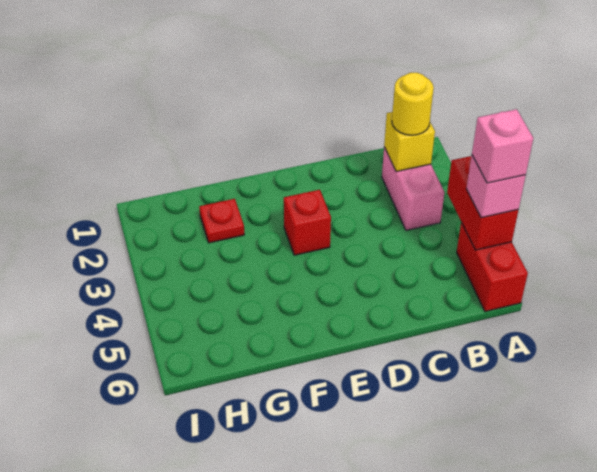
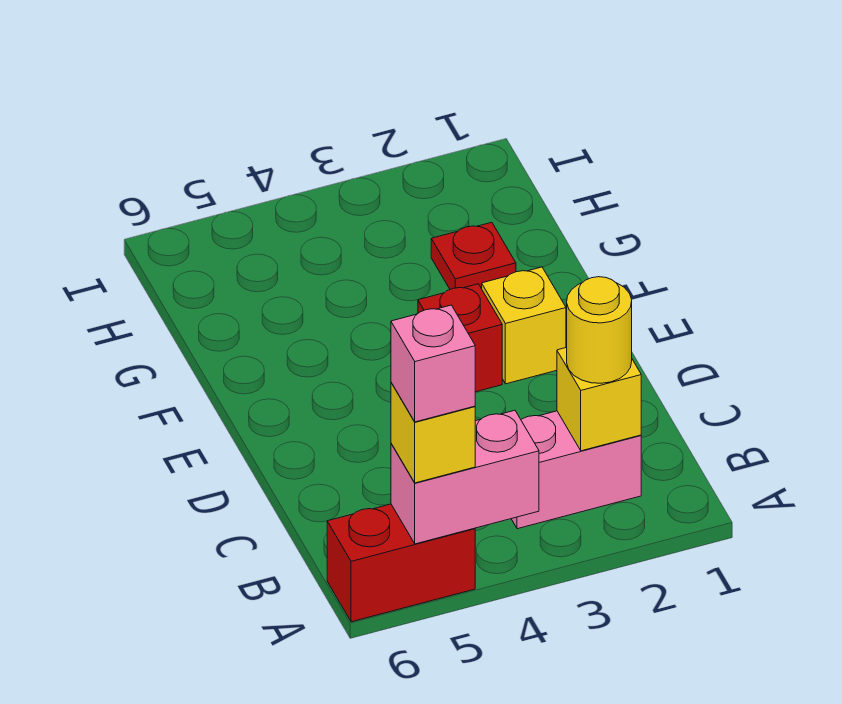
red 1x2 brick [447,156,518,250] -> pink 1x2 brick [391,410,539,544]
pink 1x1 brick [466,156,526,218] -> yellow 1x1 brick [391,382,475,483]
none -> yellow 1x1 brick [482,267,566,384]

